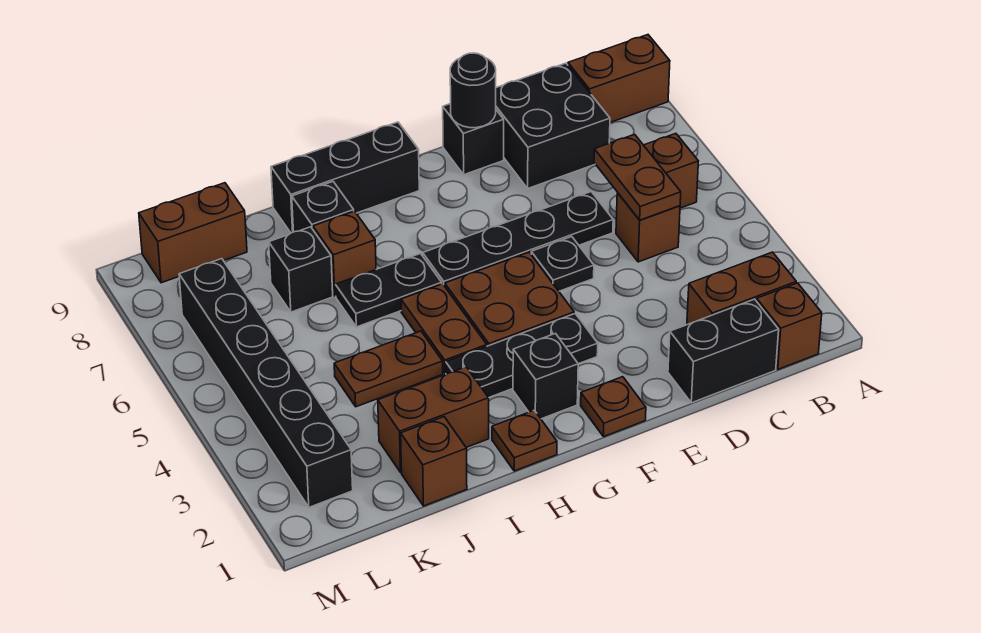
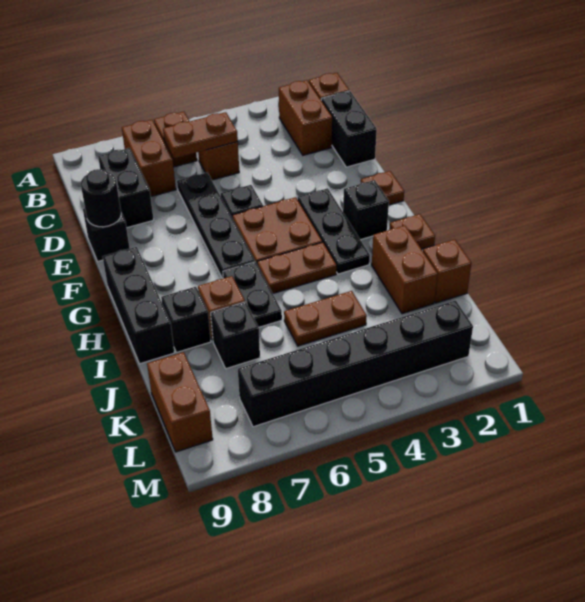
brown 1x2 brick [568,35,670,122] -> brown 1x2 brick moved to [122,120,176,196]
black 2x2 brick [496,63,610,188] -> black 1x2 brick [98,148,154,228]
brown 1x2 plate [334,331,443,407] -> brown 1x2 plate turned to [284,291,367,346]

